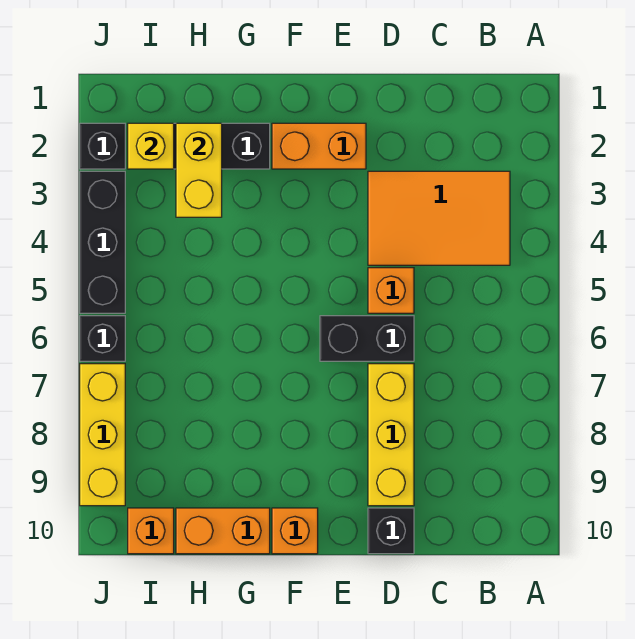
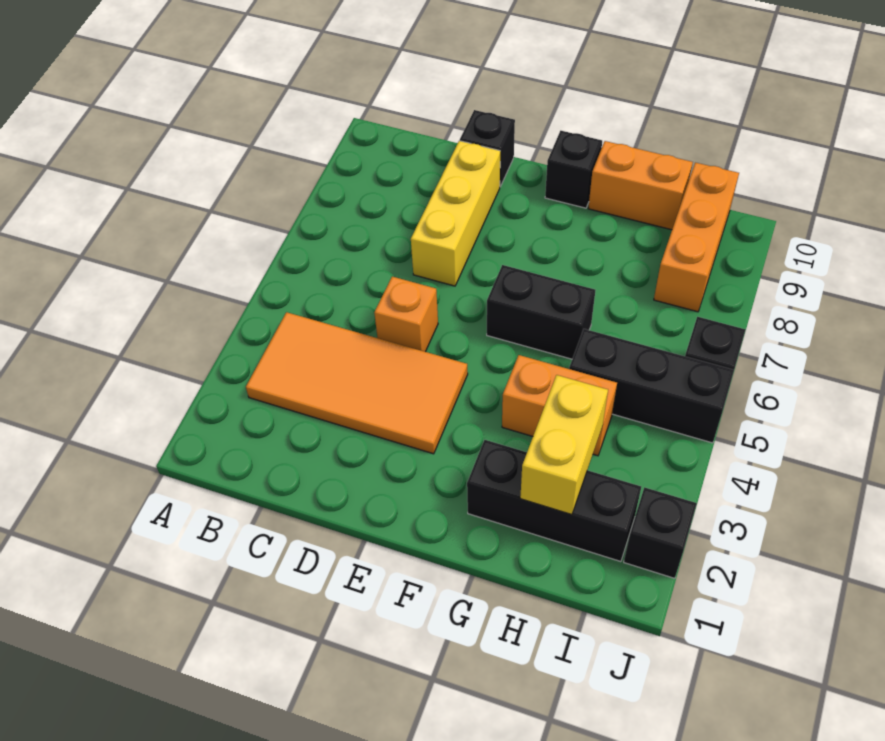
orange 2x3 tile [368,171,510,265] -> orange 2x4 tile [246,312,468,454]
black 1x2 brick [320,316,414,361] -> black 1x2 brick moved to [487,265,595,359]
orange 1x2 brick [272,123,366,169] -> orange 1x2 brick moved to [502,355,617,456]
orange 1x1 brick [272,508,318,554] -> black 1x1 brick [545,131,602,208]
yellow 1x1 brick [128,123,174,169] -> none
orange 1x1 brick [128,508,174,554] -> orange 1x3 brick [654,162,739,312]
black 1x3 brick [80,171,125,313] -> black 1x3 brick turned to [569,329,734,443]
yellow 1x3 brick [80,364,125,506] -> none

